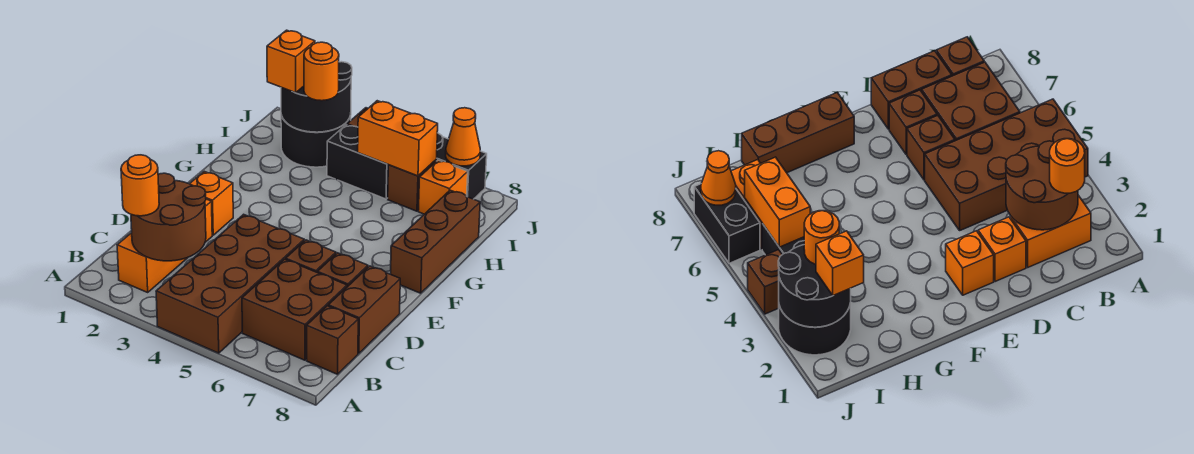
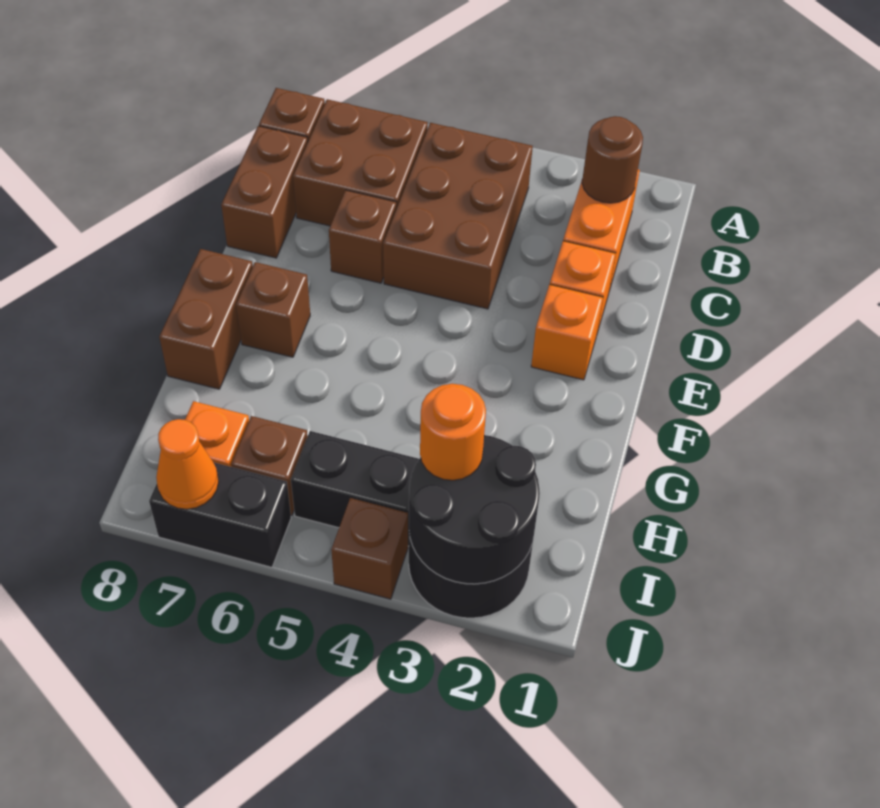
brown 2x4 brick [156,214,304,353] -> brown 2x3 brick [383,123,533,309]
brown 2x2 round brick [131,173,206,261] -> brown 1x1 round brick [582,116,643,203]
orange 1x1 round brick [121,155,159,216] -> none
brown 1x1 brick [317,253,368,287] -> brown 1x1 brick moved to [236,262,310,357]
brown 1x3 brick [391,190,480,293] -> brown 1x2 brick [159,249,253,389]
orange 1x1 brick [267,30,315,93] -> none
orange 1x2 brick [358,101,438,176] -> none

